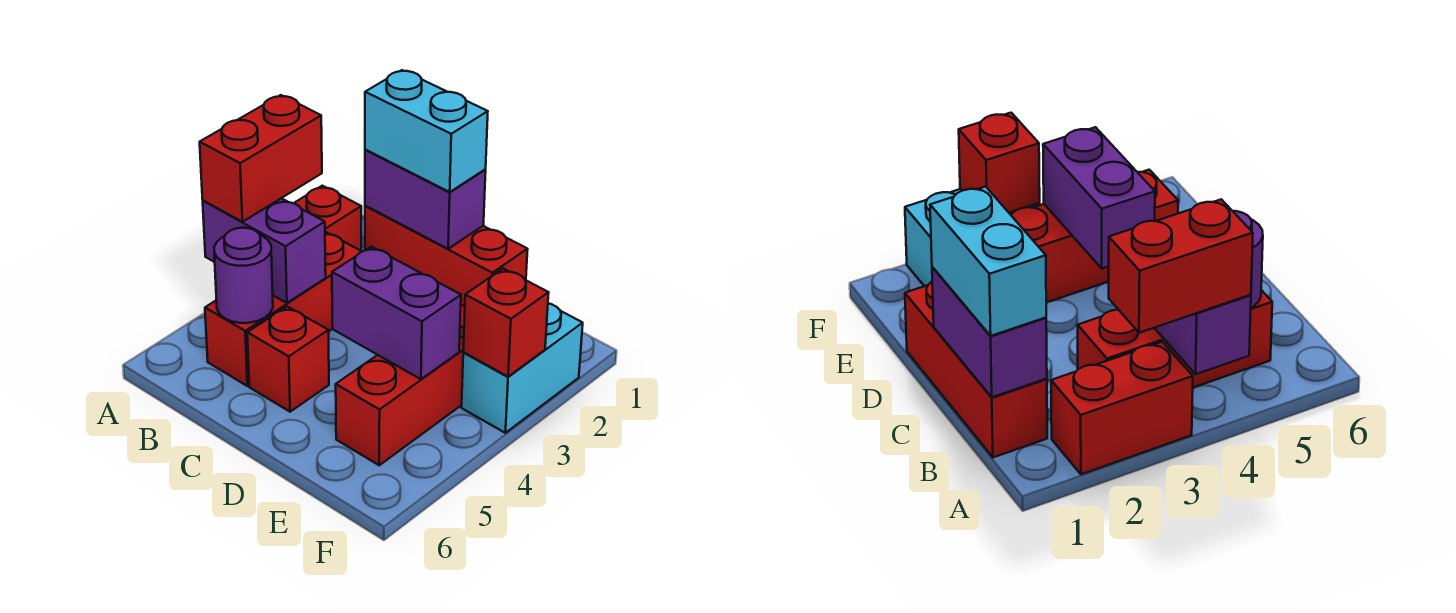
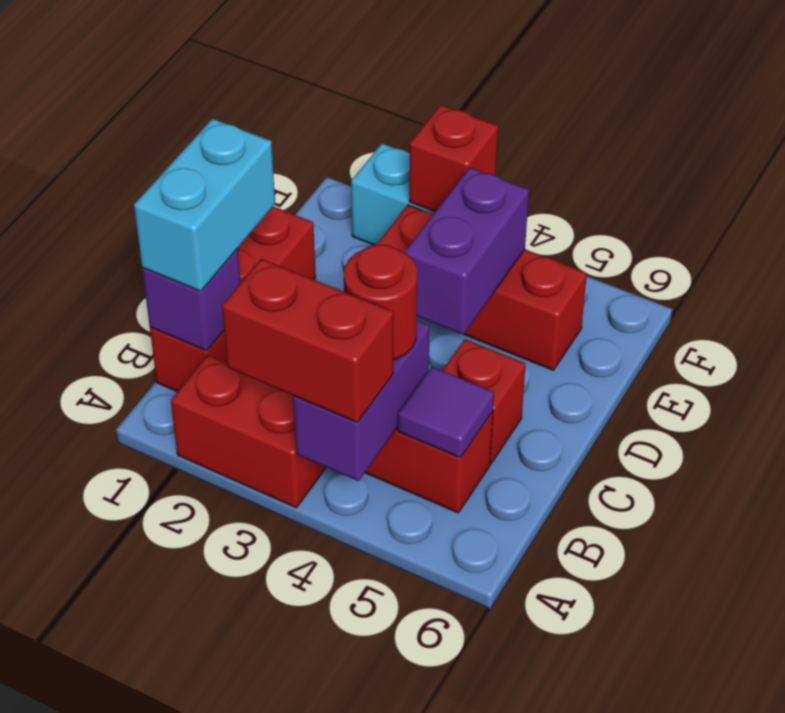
purple 1x2 brick [365,150,486,249] -> purple 1x1 brick [142,248,241,351]
none -> red 1x1 round brick [344,244,417,360]
purple 1x1 round brick [214,228,273,323] -> purple 1x1 tile [398,367,494,458]

